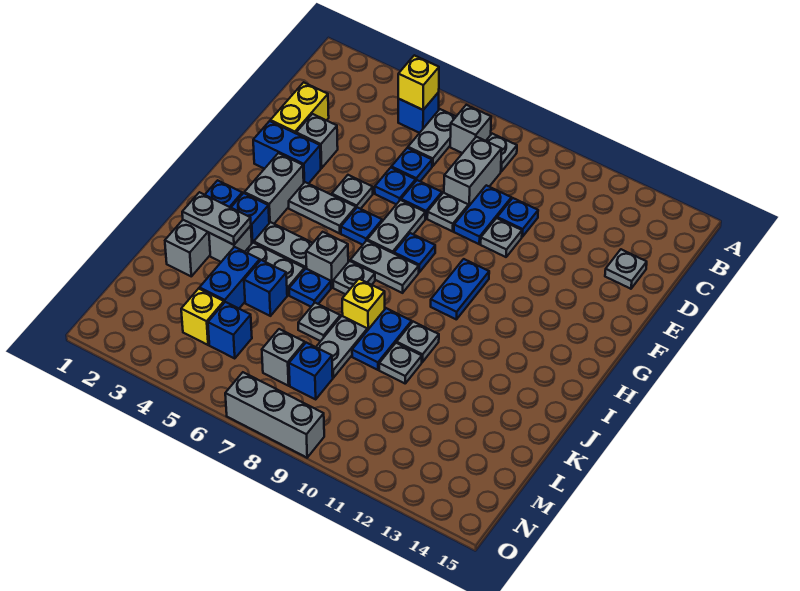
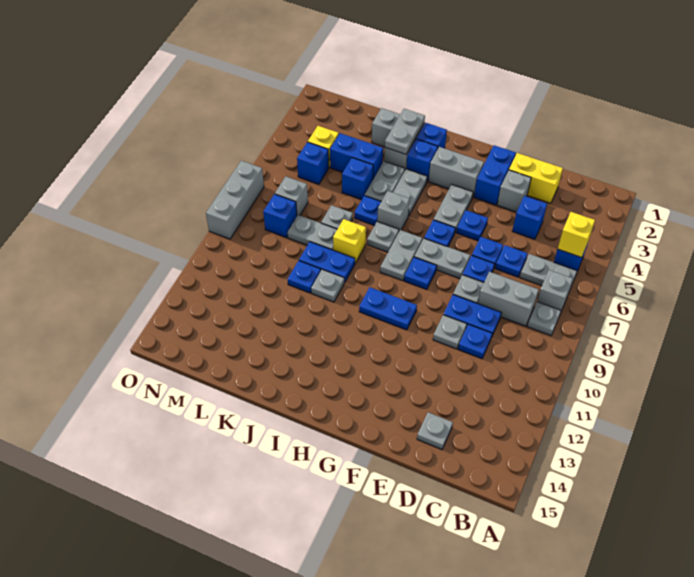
none -> blue 1x1 brick [512,196,547,239]
grey 1x1 plate [332,175,373,209] -> blue 1x1 plate [456,210,488,241]
grey 1x1 plate [379,343,422,383] -> blue 1x1 plate [288,261,321,293]

